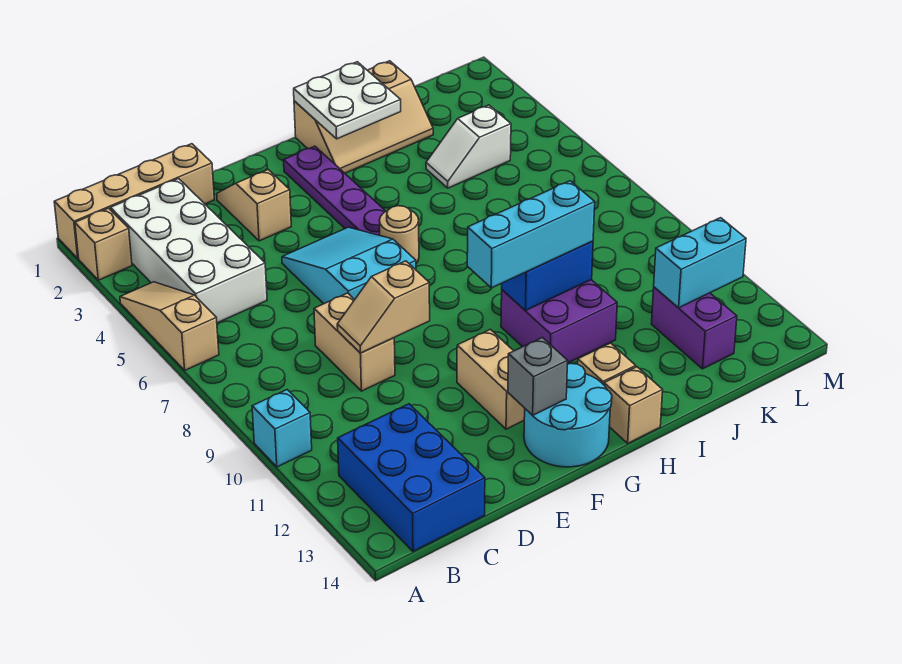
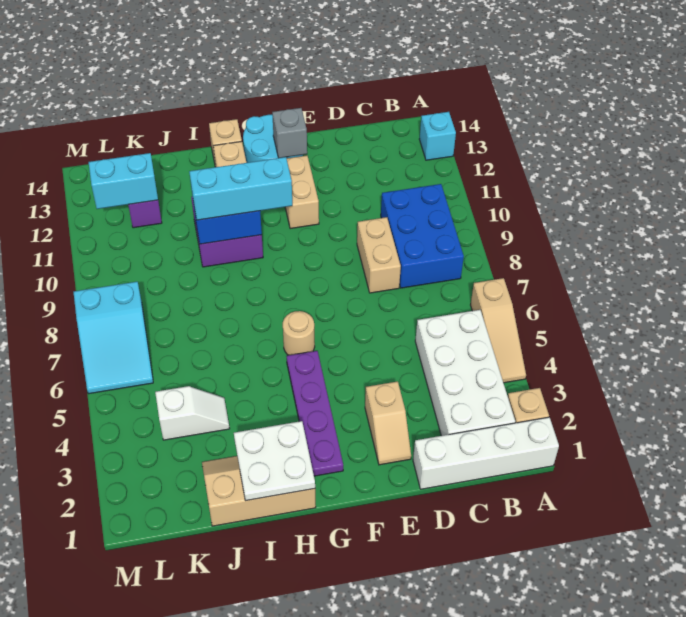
tan 1x4 brick [54,144,214,258] -> white 1x4 brick [413,417,559,489]
cyan 1x1 brick [252,390,312,467] -> cyan 1x1 brick moved to [419,112,456,160]
blue 2x3 brick [338,404,485,551] -> blue 2x3 brick moved to [381,184,464,288]
tan 1x2 slope [337,261,430,353] -> none
cyan 2x3 slope [282,227,416,304] -> cyan 2x3 slope moved to [74,282,153,394]

